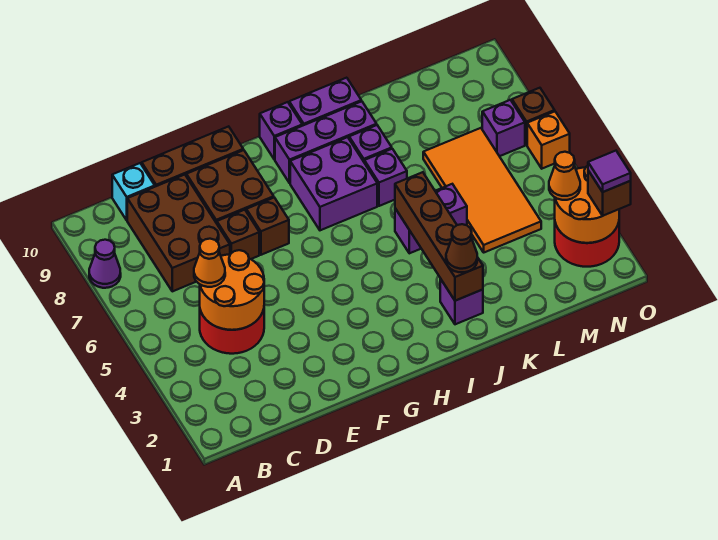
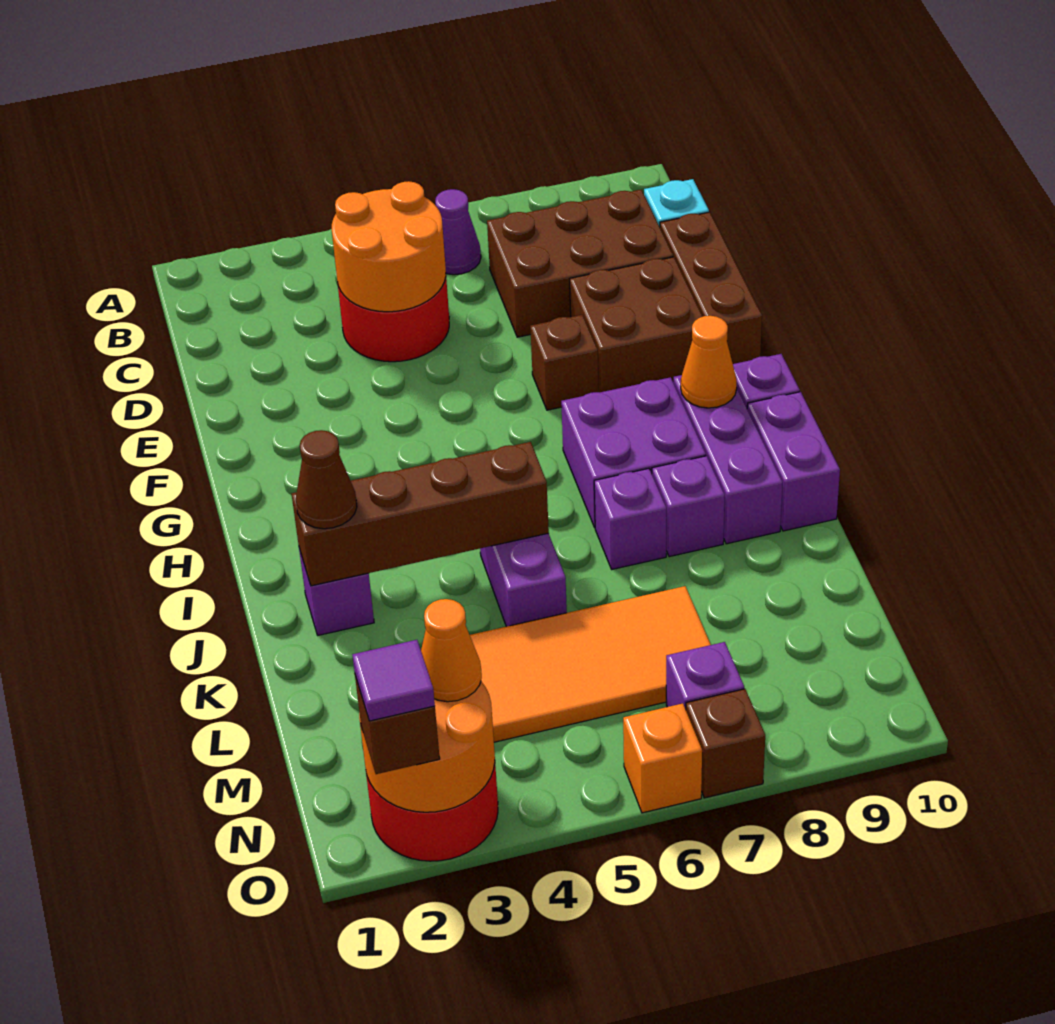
purple 1x1 cone [89,240,121,288] -> purple 1x1 cone moved to [435,189,481,275]
orange 1x1 cone [194,239,225,287] -> orange 1x1 cone moved to [681,316,737,408]
brown 1x1 brick [217,210,259,259] -> none

